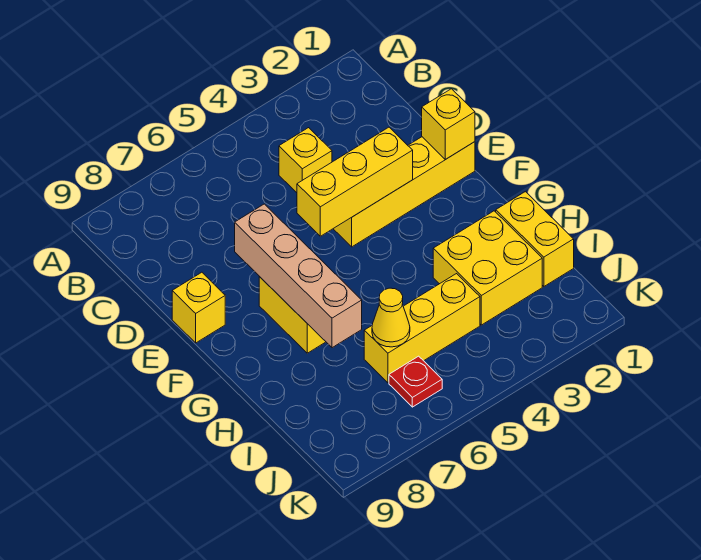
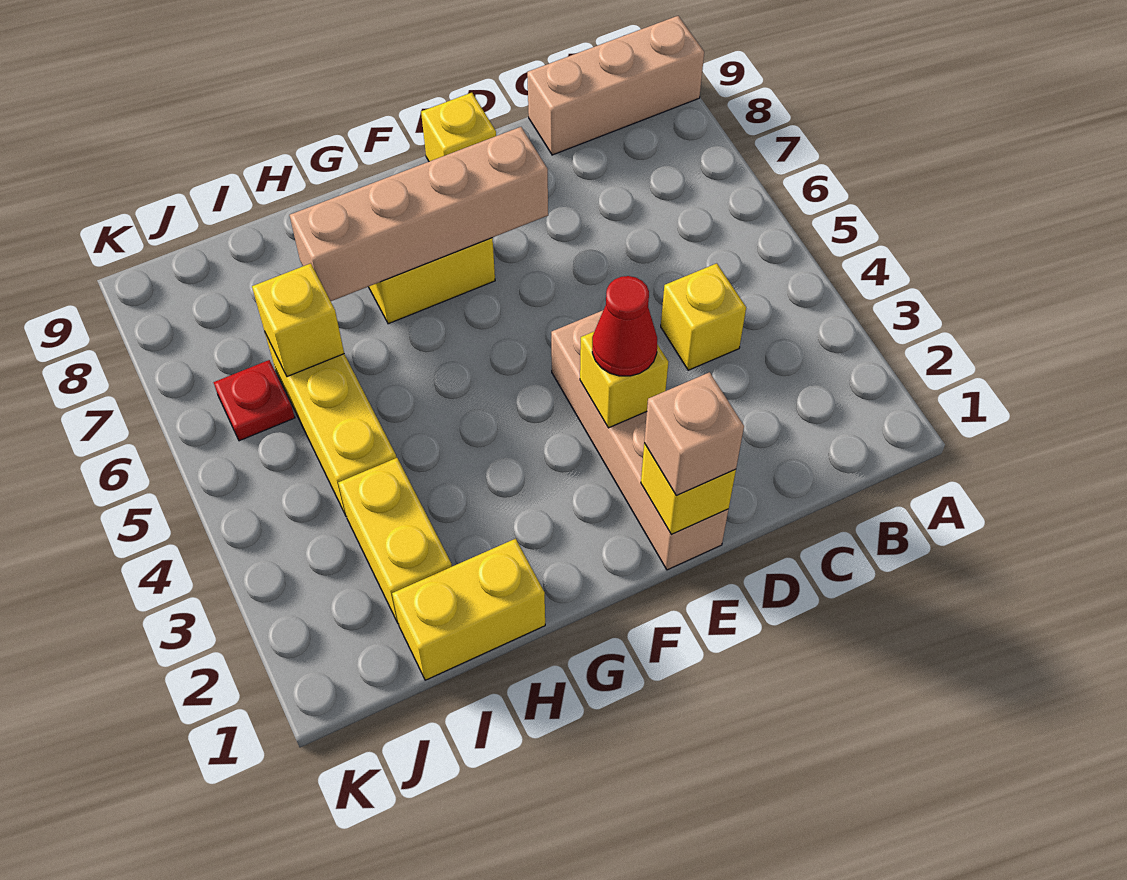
none -> tan 1x3 brick [527,16,704,155]
yellow 1x4 brick [333,137,475,247] -> tan 1x4 brick [551,310,729,570]
none -> tan 1x1 brick [644,372,744,495]
yellow 1x3 brick [297,127,413,236] -> yellow 1x1 brick [580,332,668,428]
none -> red 1x1 cone [592,276,657,376]
yellow 2x2 brick [433,211,542,325] -> yellow 1x2 brick [338,458,452,623]
yellow 1x1 cone [372,288,410,347] -> yellow 1x1 brick [252,263,344,377]

